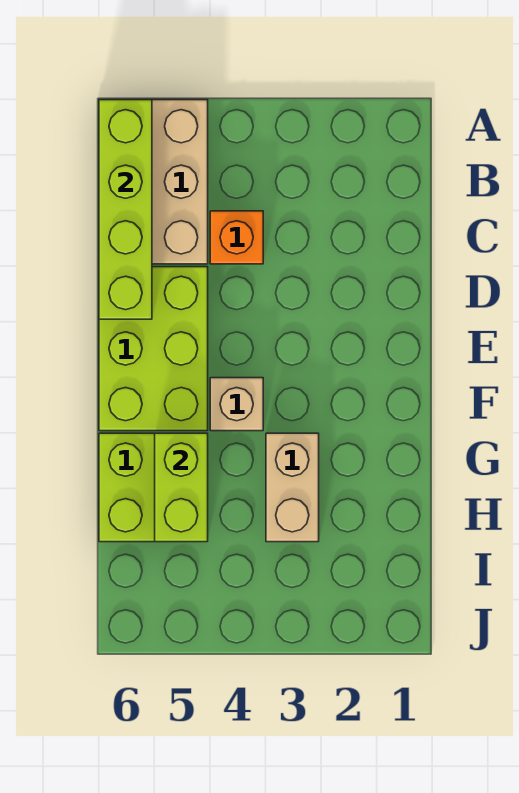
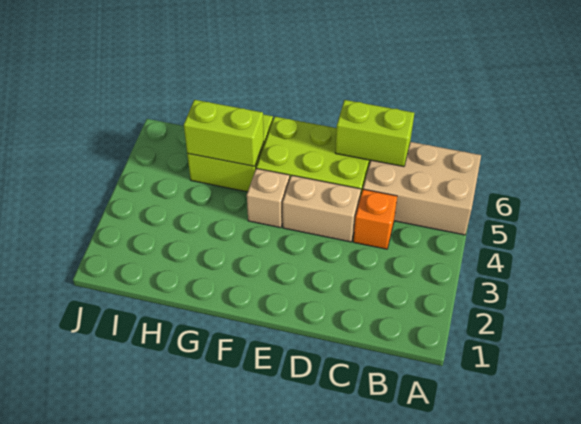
lime 1x4 brick [99,100,152,319] -> lime 1x2 brick [335,100,414,167]
tan 1x2 brick [266,433,319,542] -> tan 1x2 brick moved to [283,175,361,242]

